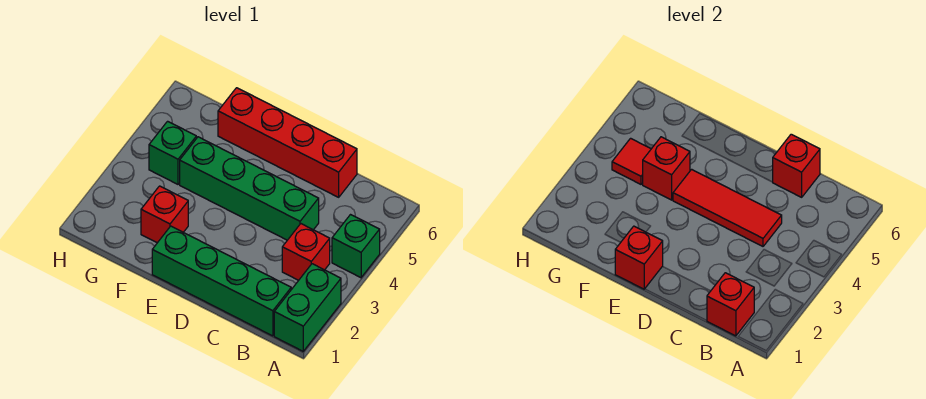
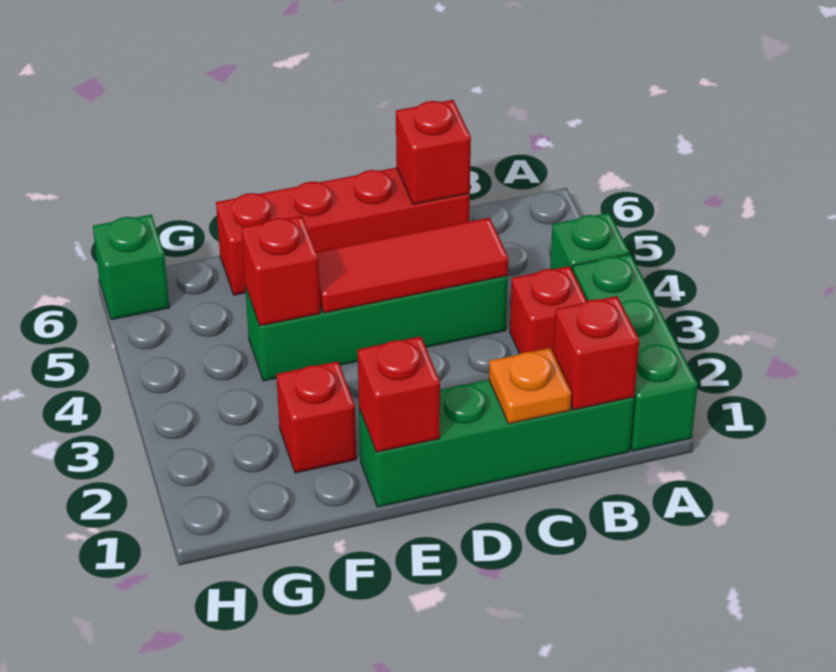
green 1x2 brick [274,264,341,351] -> green 1x3 brick [573,254,698,451]
none -> orange 1x1 plate [489,348,571,424]
green 1x1 brick [149,121,196,184] -> green 1x1 brick moved to [93,215,170,320]
red 1x1 tile [612,138,651,184] -> none

